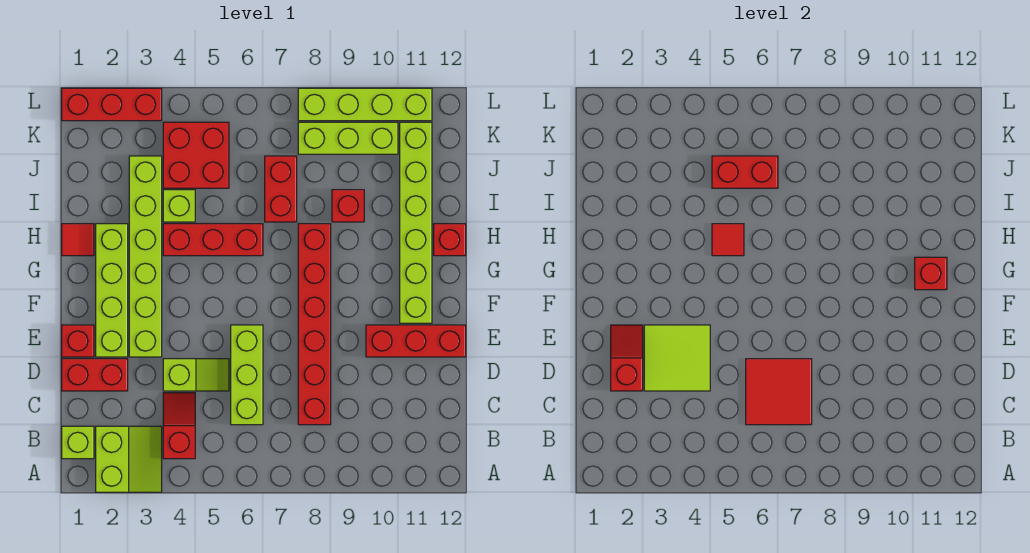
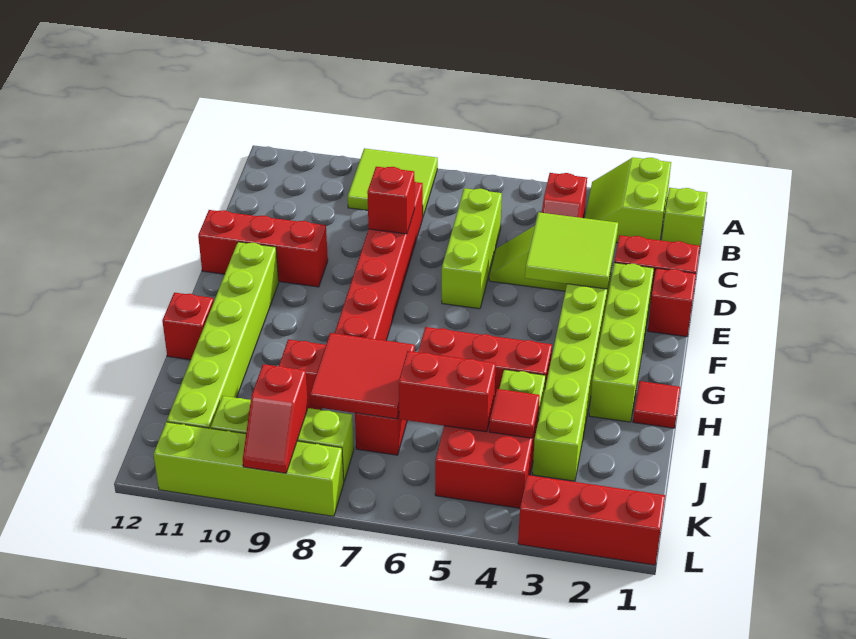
none -> lime 2x2 tile [348,148,438,216]
red 2x2 tile [746,359,812,425] -> red 2x2 tile moved to [310,333,415,419]
red 1x2 slope [611,325,643,391] -> red 1x2 slope moved to [243,364,308,473]
red 1x1 brick [915,257,947,290] -> red 1x1 brick moved to [367,167,415,234]
red 1x1 tile [712,224,744,256] -> red 1x1 tile moved to [489,389,540,438]

